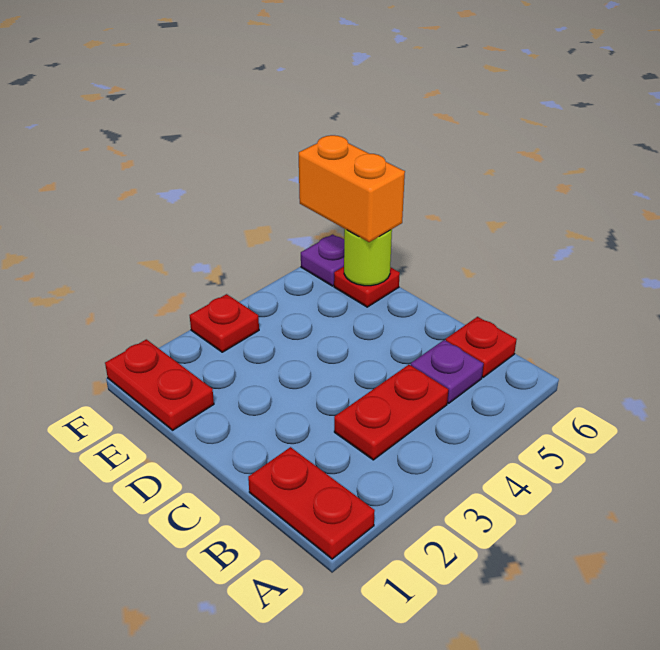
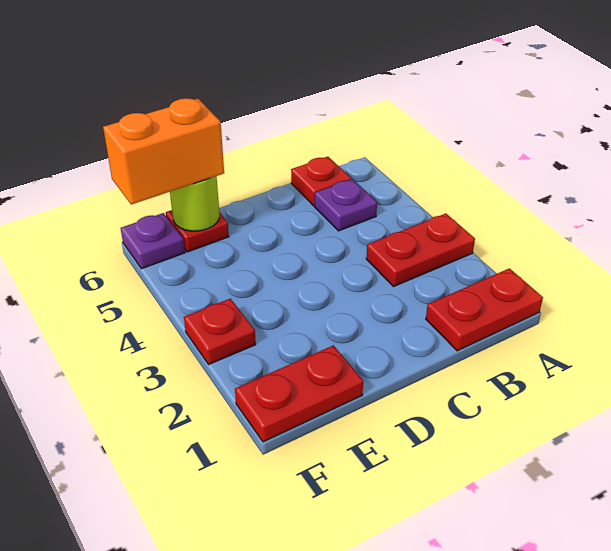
red 1x2 plate [334,365,448,460] -> red 1x2 plate turned to [366,214,475,286]

